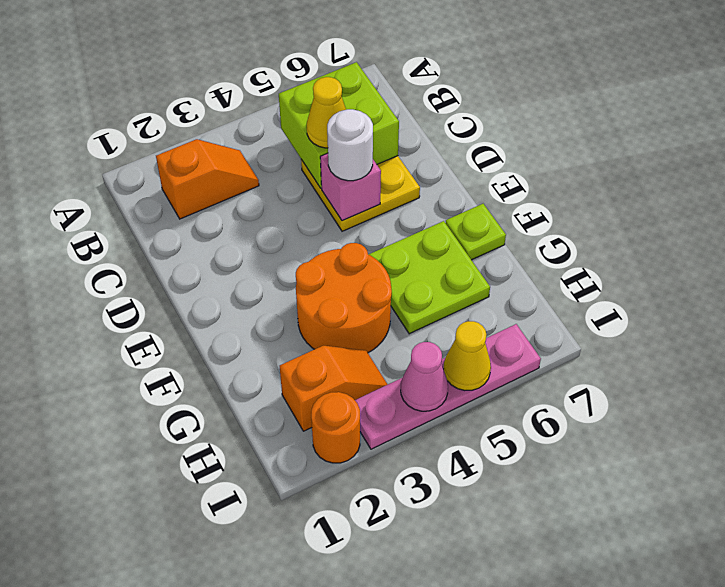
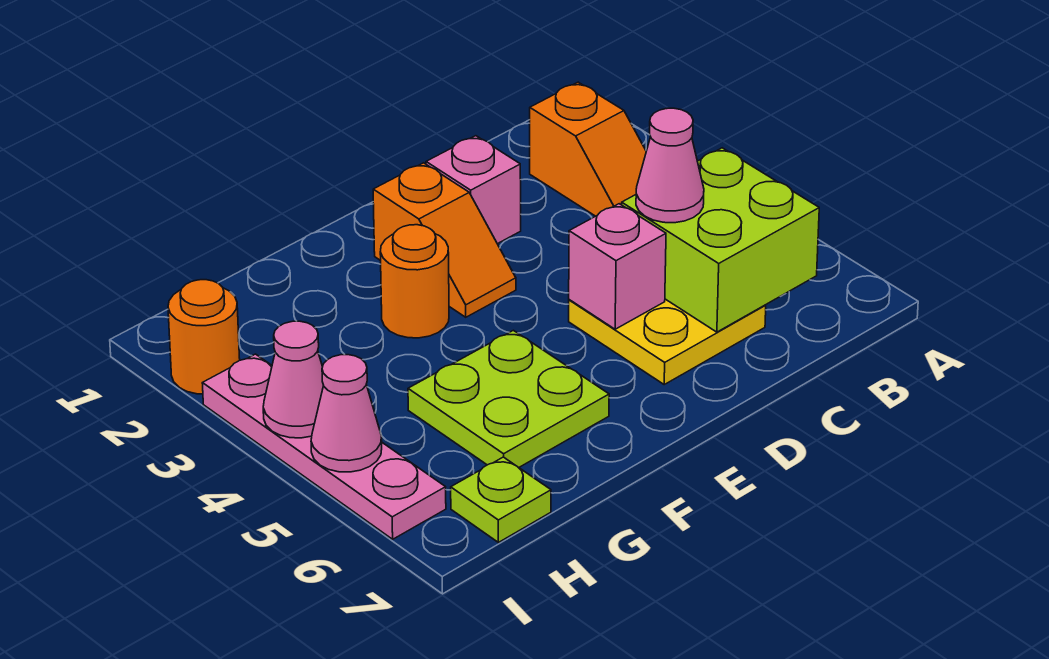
yellow 1x1 cone [307,77,346,148] -> pink 1x1 cone [636,108,704,223]
none -> pink 1x1 brick [426,136,521,244]
white 1x1 round brick [327,109,373,181] -> none
orange 2x2 round brick [296,243,392,353] -> orange 1x1 round brick [380,225,449,338]
lime 1x1 plate [446,204,506,260] -> lime 1x1 plate moved to [451,457,551,542]
orange 1x2 slope [280,346,388,431] -> orange 1x2 slope moved to [373,163,516,317]
yellow 1x1 cone [444,321,491,390] -> pink 1x1 cone [311,355,382,472]

